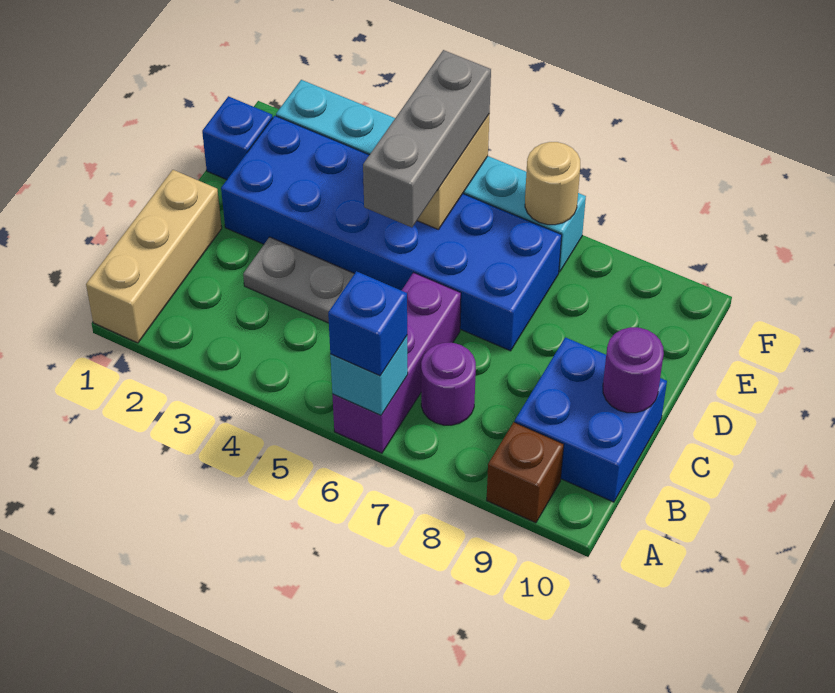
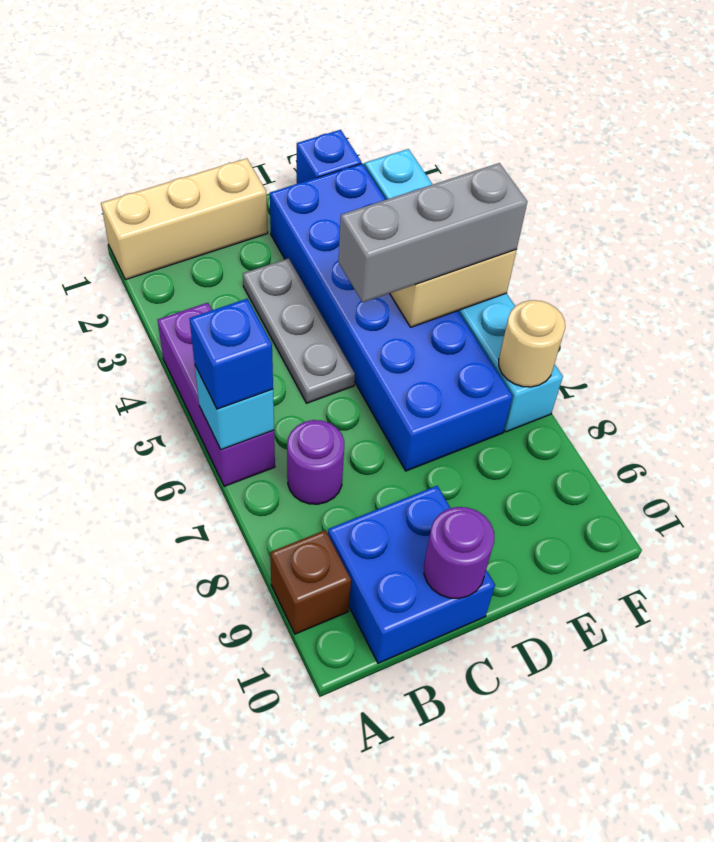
purple 1x3 brick [332,273,461,453] -> purple 1x3 brick turned to [158,303,275,486]

